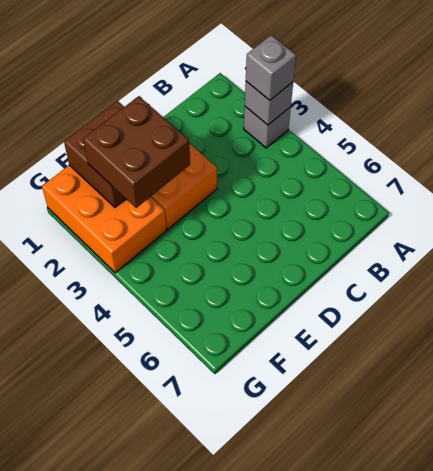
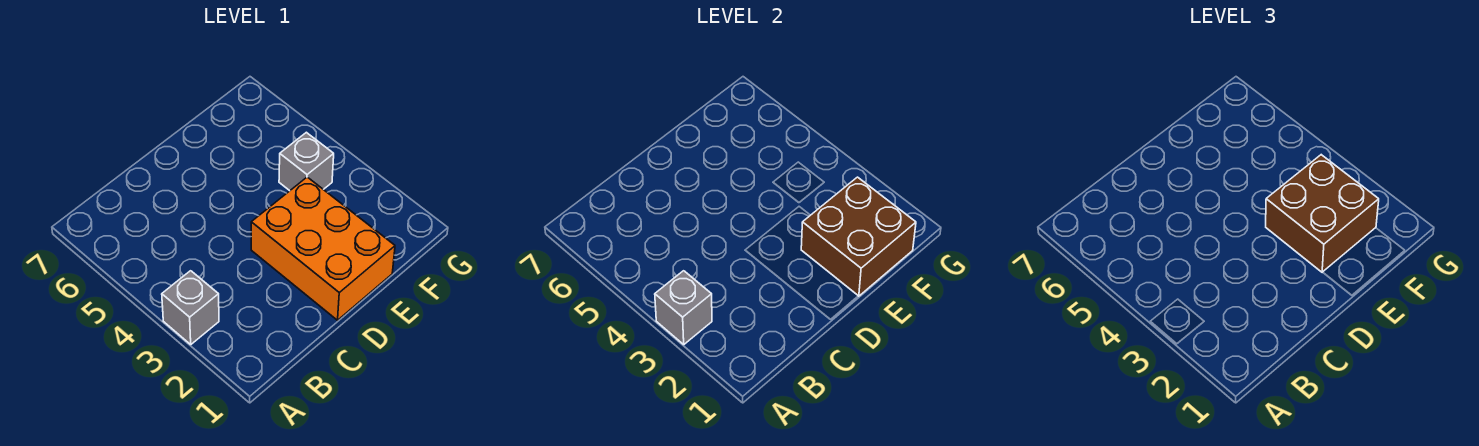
grey 1x1 brick [246,35,296,100] -> grey 1x1 brick moved to [279,132,334,191]
orange 2x3 brick [42,165,167,273] -> none

